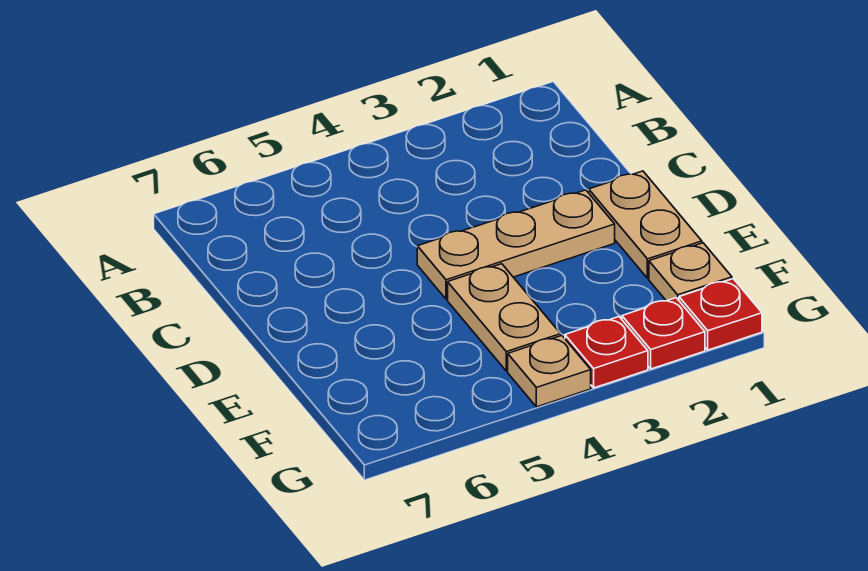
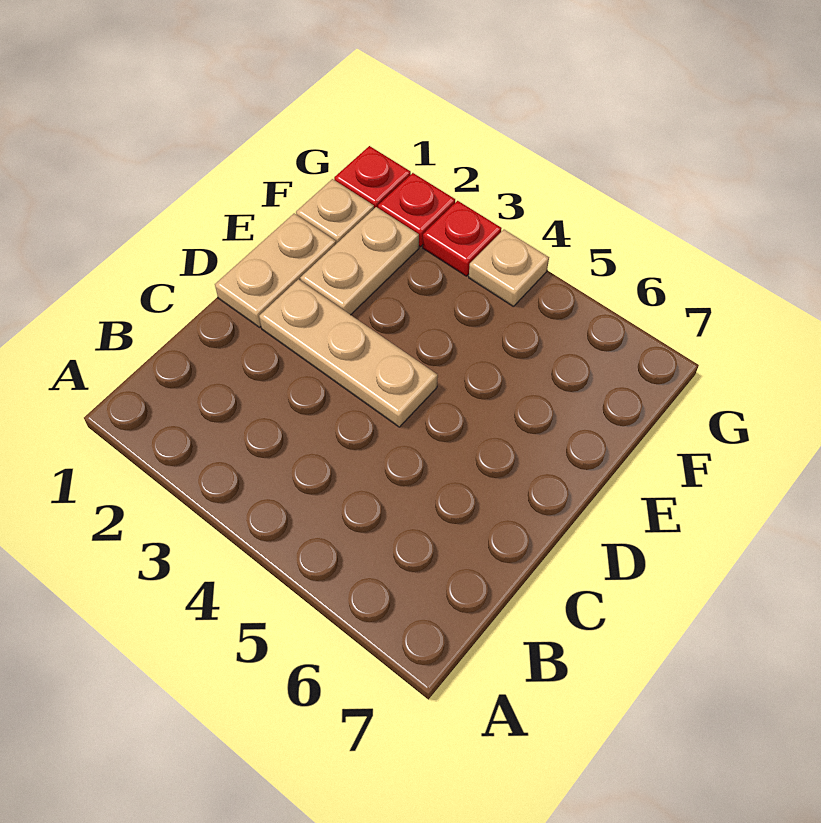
tan 1x2 plate [448,264,561,371] -> tan 1x2 plate moved to [300,207,419,315]

